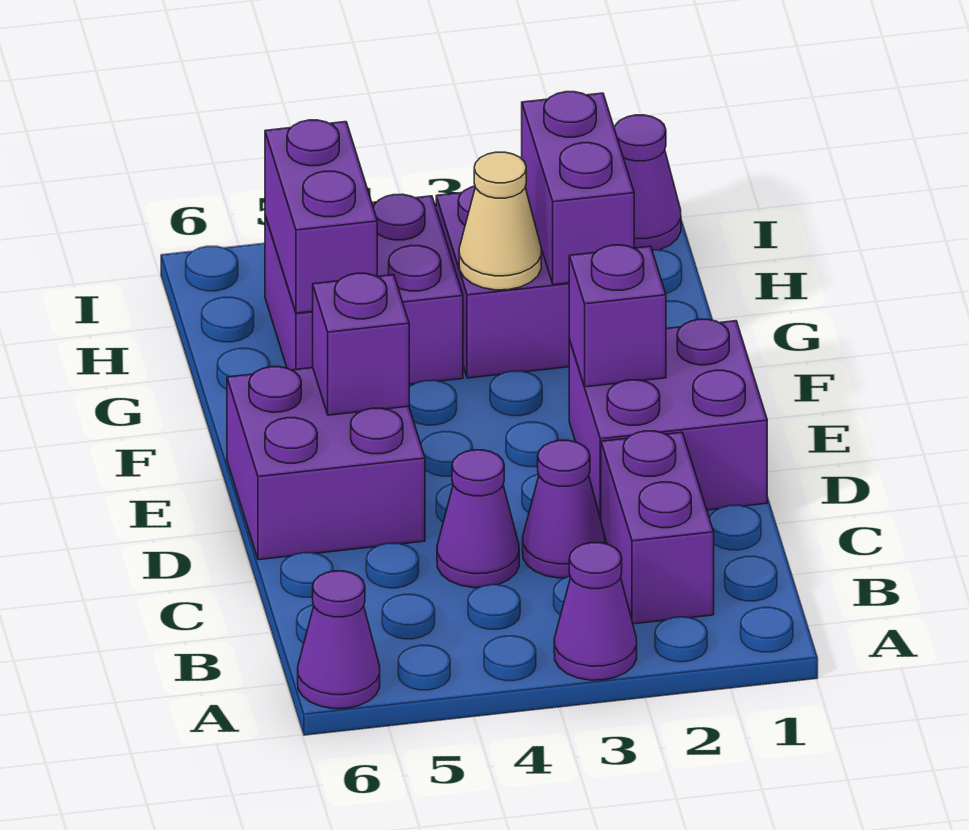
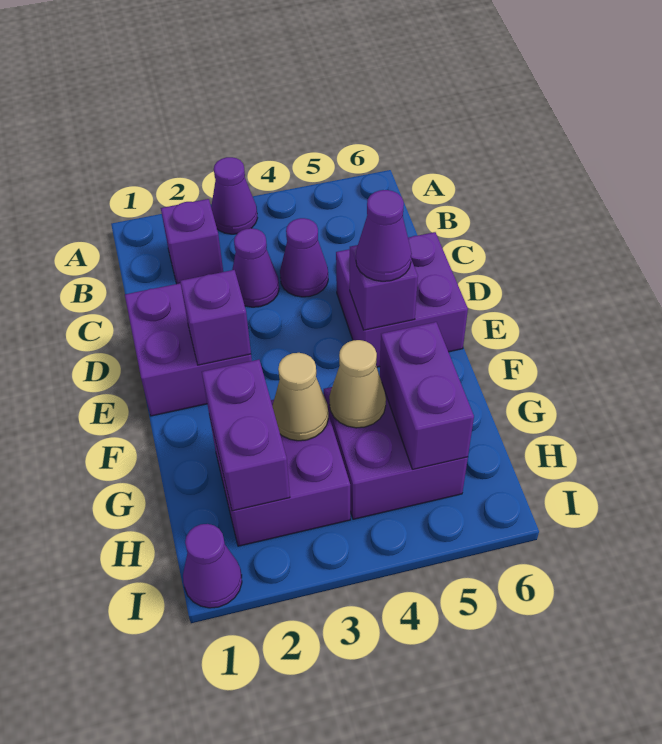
purple 1x1 cone [298,571,380,709] -> purple 1x1 cone moved to [356,190,412,281]
purple 1x2 brick [601,431,714,624] -> purple 1x1 brick [161,199,223,284]
none -> tan 1x1 cone [329,340,386,428]

